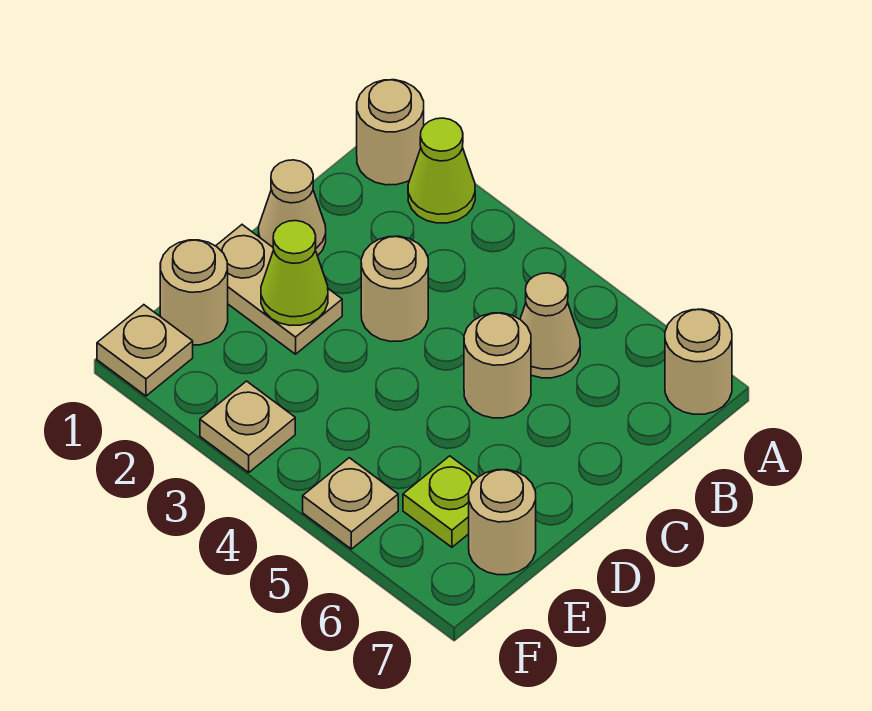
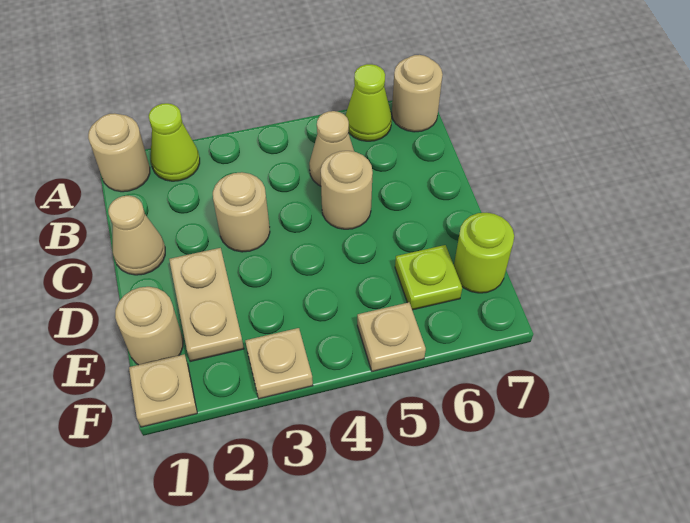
tan 1x2 plate [216,225,342,354] -> tan 1x2 plate turned to [169,248,244,361]
lime 1x1 cone [261,221,328,326] -> lime 1x1 cone moved to [346,64,392,141]
tan 1x1 round brick [469,470,536,575] -> lime 1x1 round brick [454,213,514,293]

